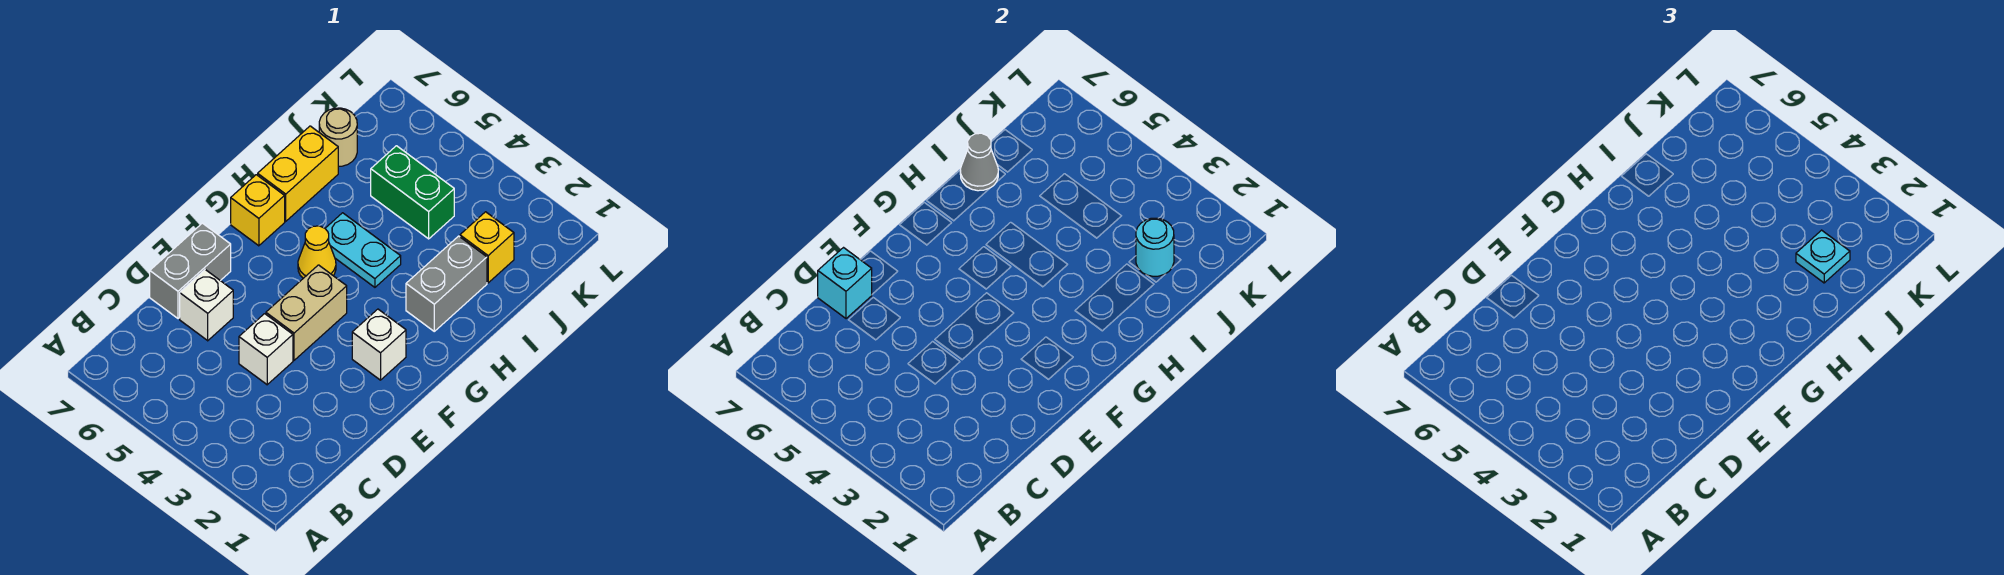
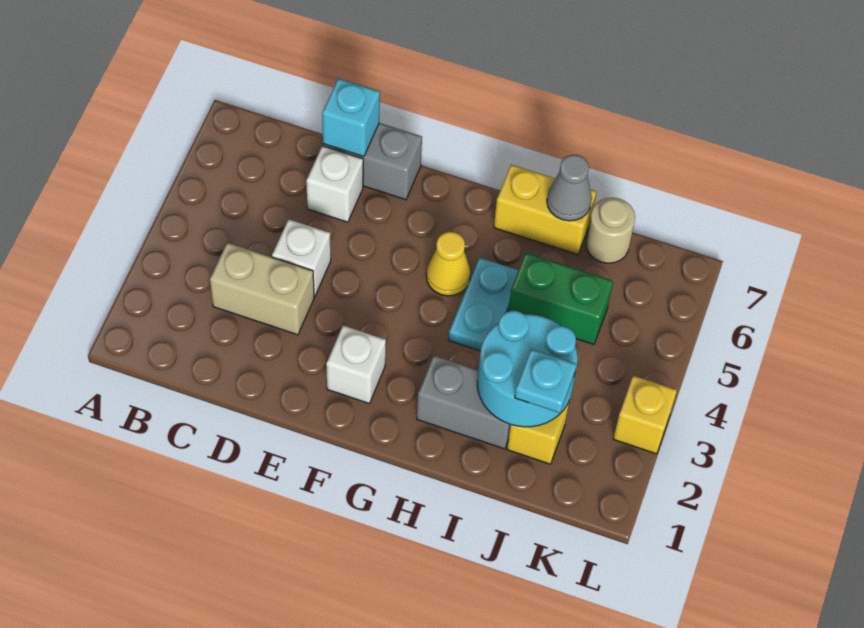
tan 1x2 brick [266,265,347,360] -> tan 1x2 brick moved to [210,243,314,335]
yellow 1x1 brick [231,175,285,246] -> yellow 1x1 brick moved to [613,376,677,454]
cyan 1x1 round brick [1136,218,1174,276] -> cyan 2x2 round brick [477,311,578,427]
green 1x2 brick [371,146,454,239] -> green 1x2 brick turned to [508,253,613,344]

